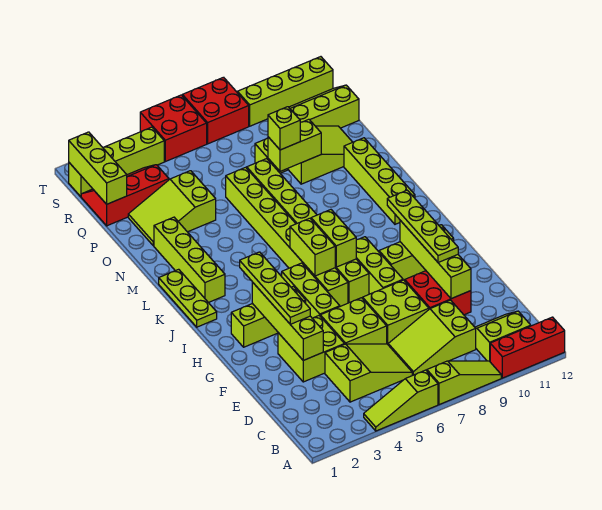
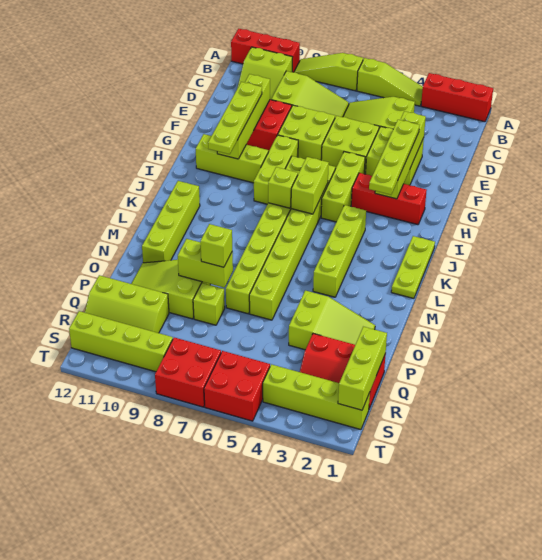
none -> red 1x3 brick [421,73,493,122]
lime 1x3 brick [231,286,306,347] -> red 1x3 brick [351,173,427,225]
lime 1x2 brick [311,210,356,267] -> lime 1x1 brick [268,167,298,208]
lime 1x4 brick [154,217,225,303] -> lime 1x4 brick moved to [313,205,366,297]

